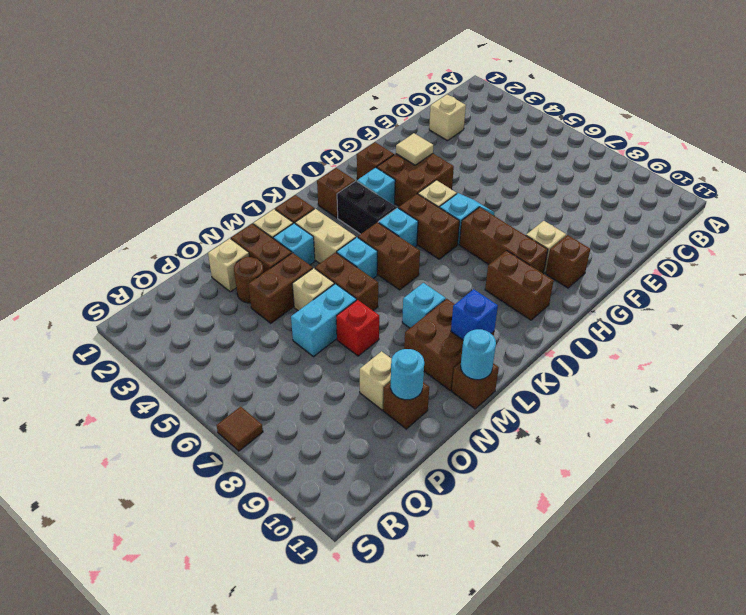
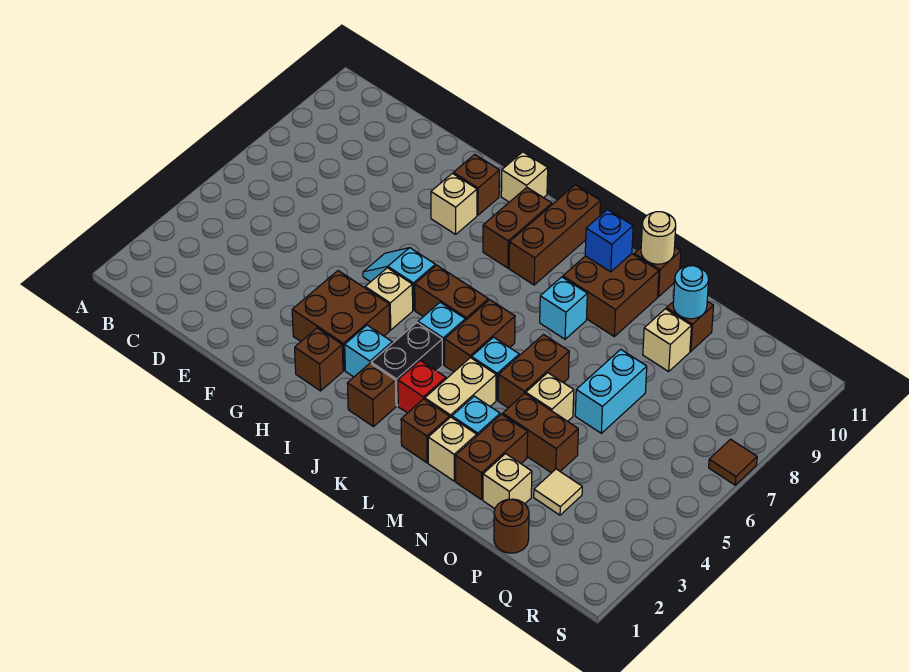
tan 1x1 brick [429,95,466,141] -> tan 1x1 brick moved to [501,152,548,202]
tan 1x1 tile [396,133,433,165] -> tan 1x1 tile moved to [534,469,582,515]
brown 1x3 brick [459,207,548,274] -> brown 1x3 brick moved to [509,185,600,285]
brown 1x2 brick [399,194,460,259] -> brown 1x2 brick turned to [415,265,488,321]
cyan 1x1 round brick [461,329,496,380] -> tan 1x1 round brick [641,212,676,264]
cyan 1x2 brick [291,284,356,357] -> cyan 1x2 brick turned to [575,349,647,433]
red 1x1 brick [336,300,379,356] -> red 1x1 brick moved to [398,360,446,413]
brown 1x1 round brick [234,257,264,303] -> brown 1x1 round brick moved to [494,499,529,553]

